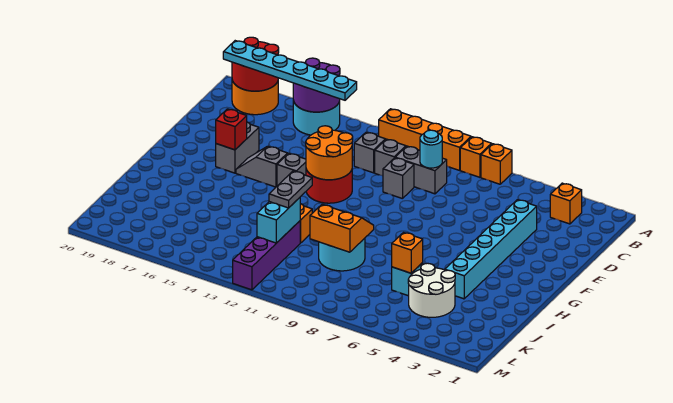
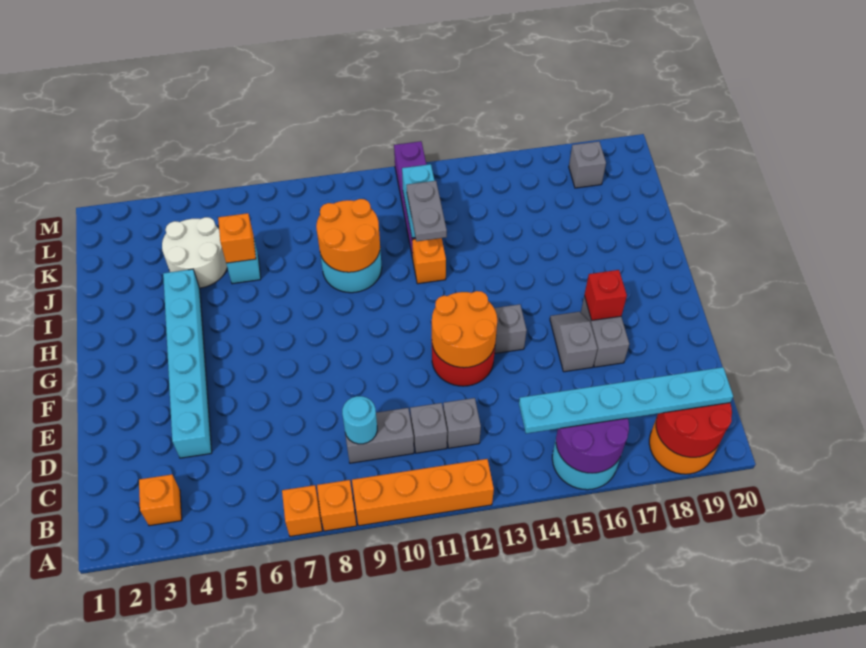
grey 1x1 brick [383,158,414,199] -> grey 1x1 brick moved to [569,141,606,188]
grey 1x2 slope [236,146,288,187] -> grey 1x2 slope turned to [550,312,597,372]
orange 2x2 slope [310,204,374,252] -> orange 2x2 round brick [316,199,380,272]

